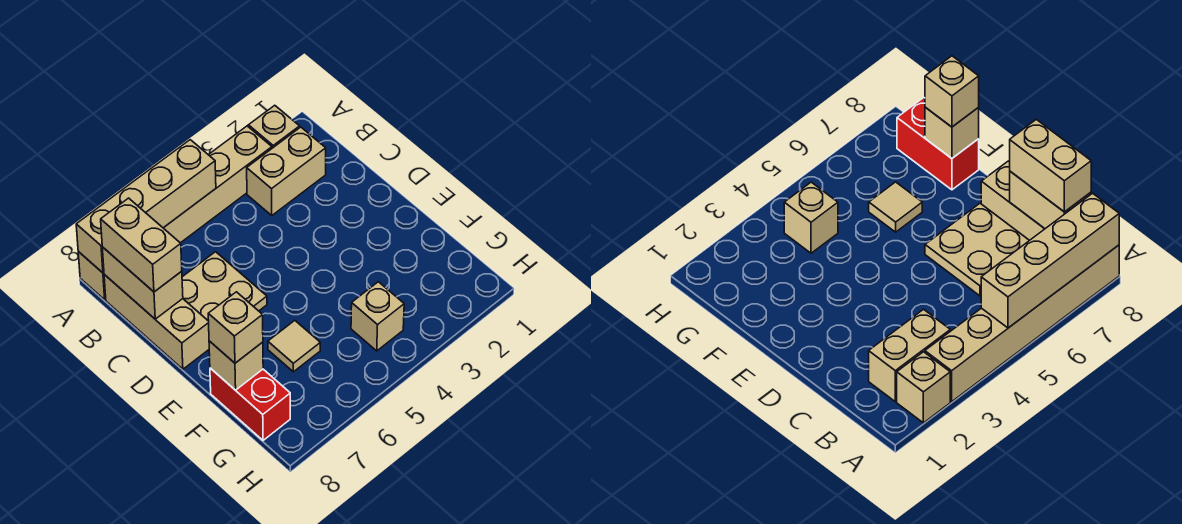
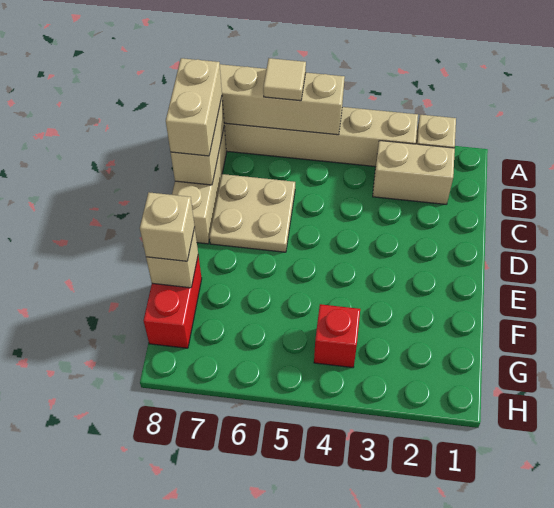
tan 1x1 tile [268,321,320,372] -> tan 1x1 tile moved to [263,58,306,101]
tan 1x1 brick [351,282,404,351] -> red 1x1 brick [314,304,360,368]

